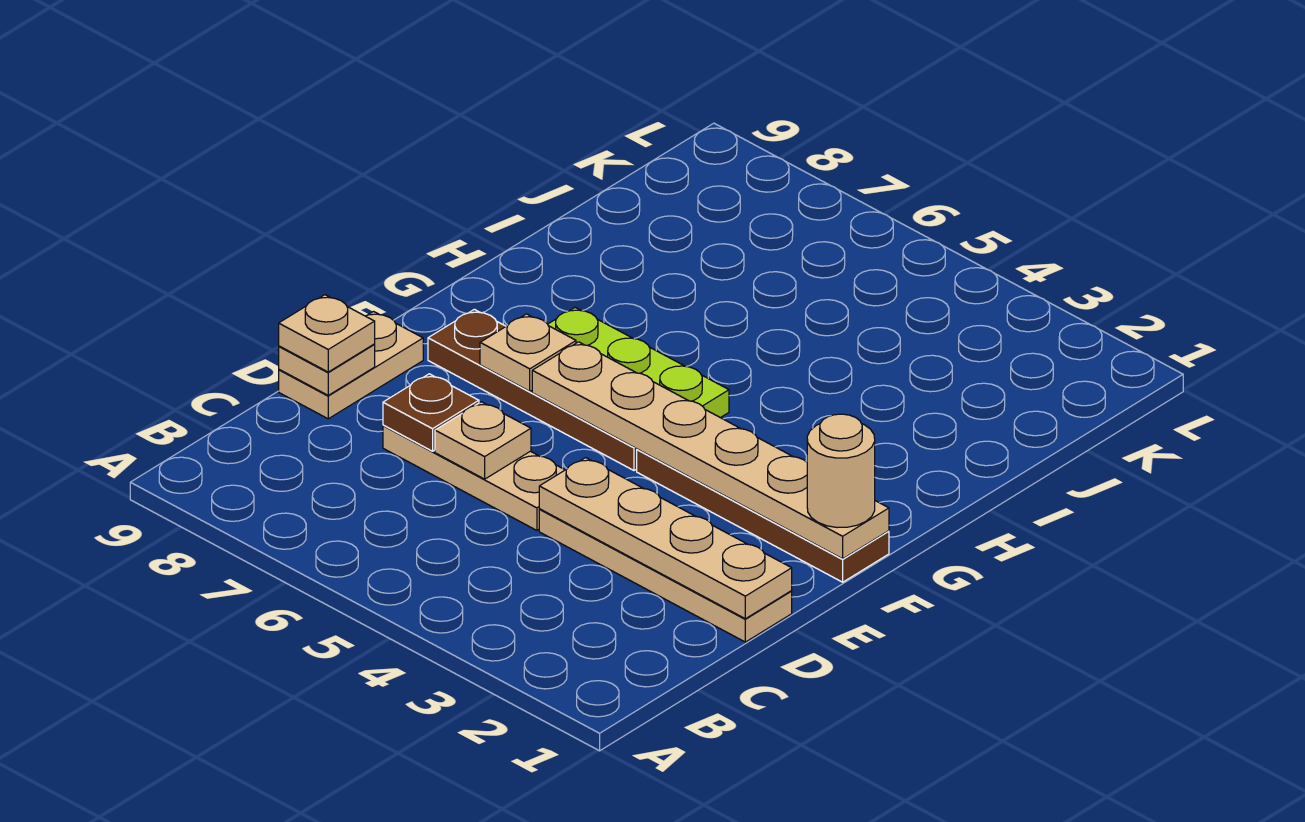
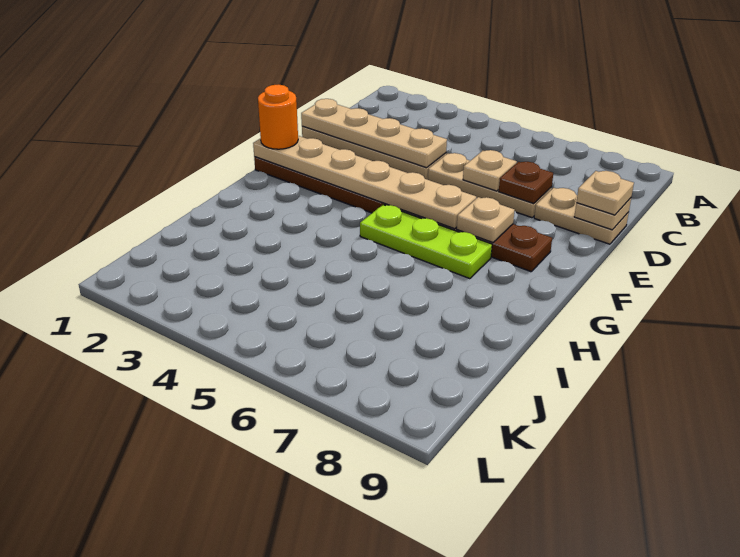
tan 1x2 plate [279,312,423,419] -> tan 1x2 plate turned to [534,188,629,244]
tan 1x1 round brick [807,414,875,528] -> orange 1x1 round brick [258,84,298,149]

